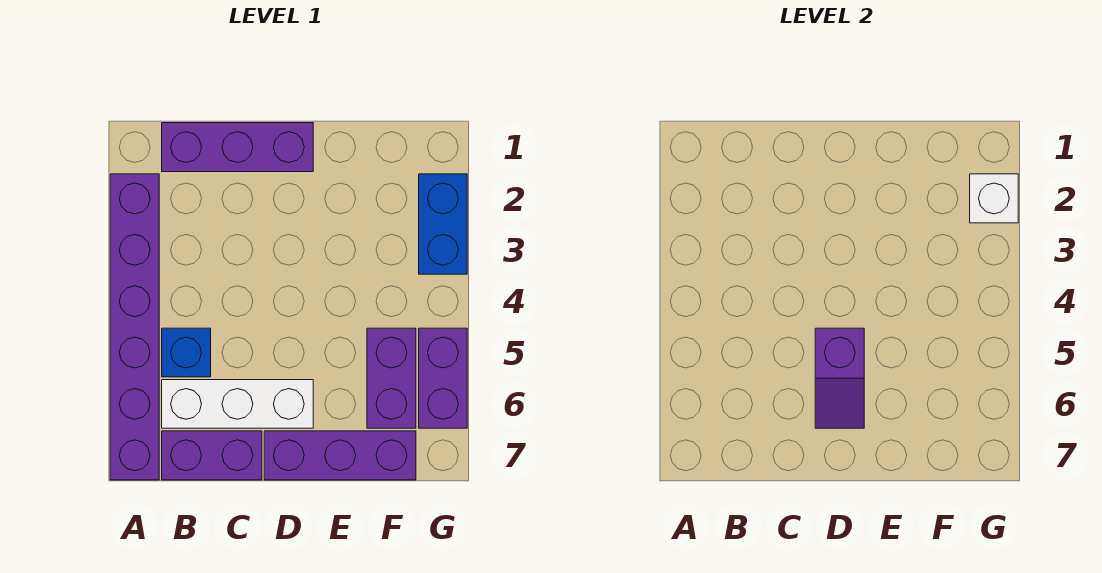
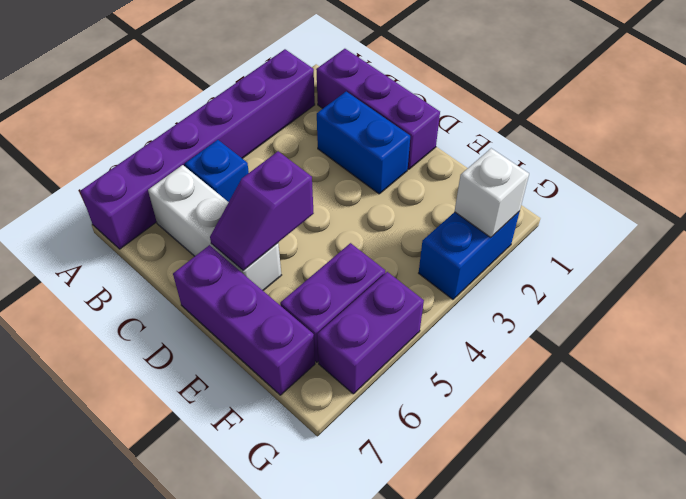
purple 1x2 brick [162,431,262,480] -> none
none -> blue 1x2 brick [317,92,410,194]

